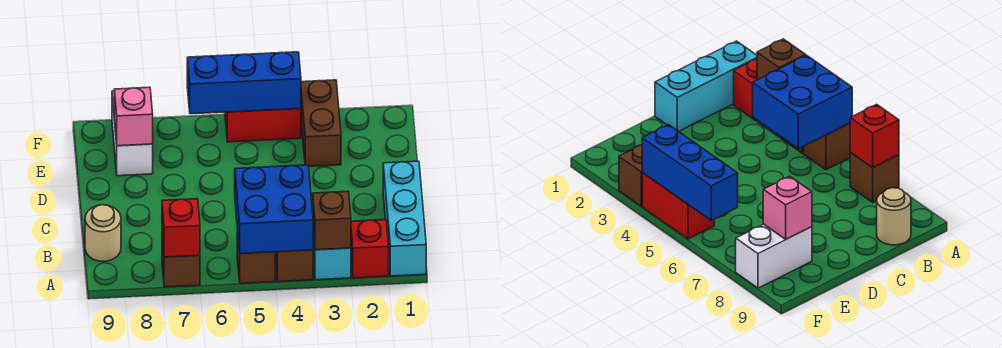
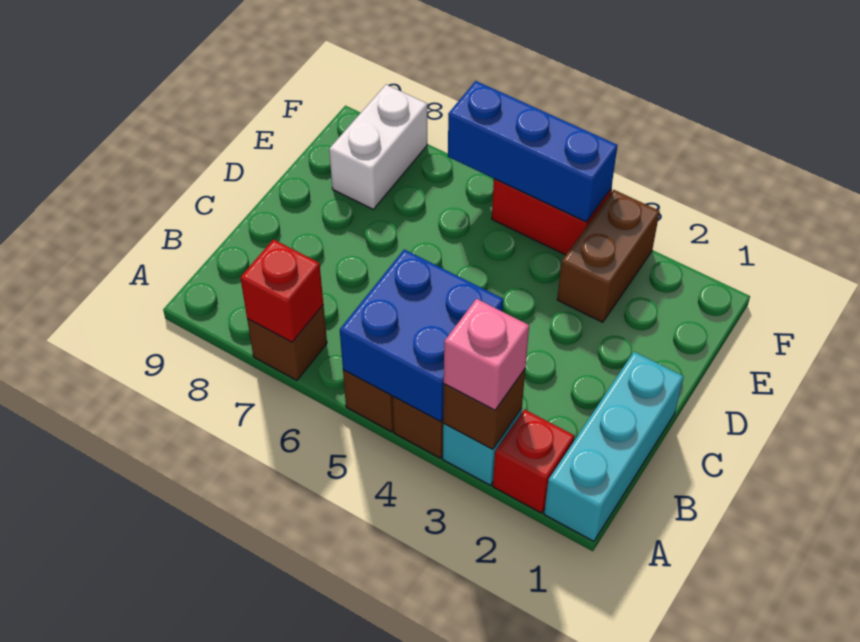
tan 1x1 round brick [85,205,121,262] -> none
pink 1x1 brick [114,87,153,146] -> pink 1x1 brick moved to [444,299,529,410]

